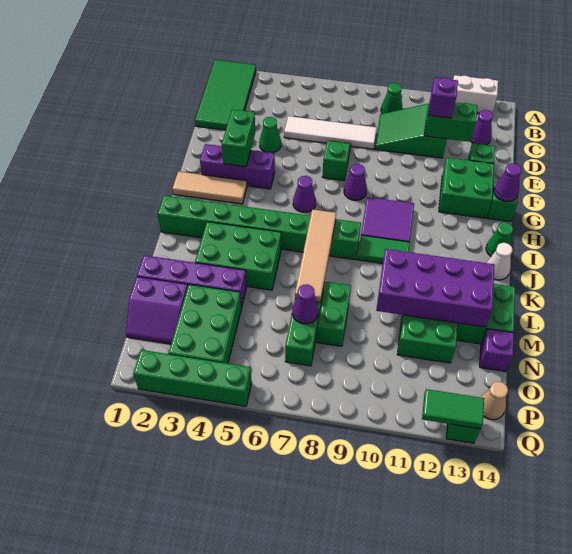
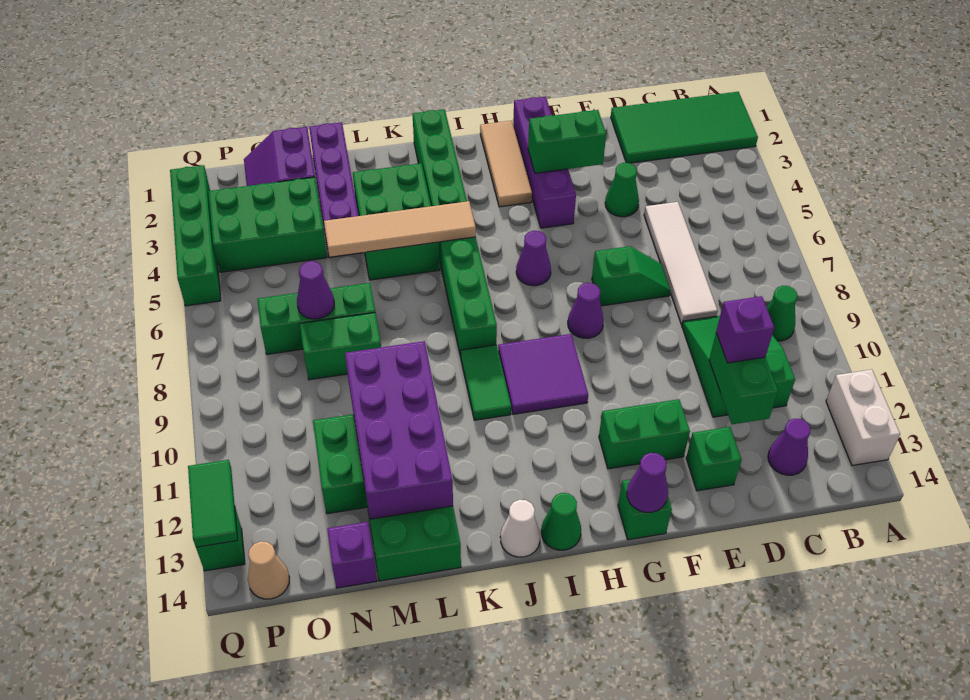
green 2x2 brick [439,158,494,218] -> green 1x2 brick [599,399,690,469]
purple 1x3 brick [200,144,275,189] -> purple 1x4 brick [513,97,576,228]
tan 1x4 tile [295,209,336,303] -> tan 1x4 tile moved to [324,201,476,257]

